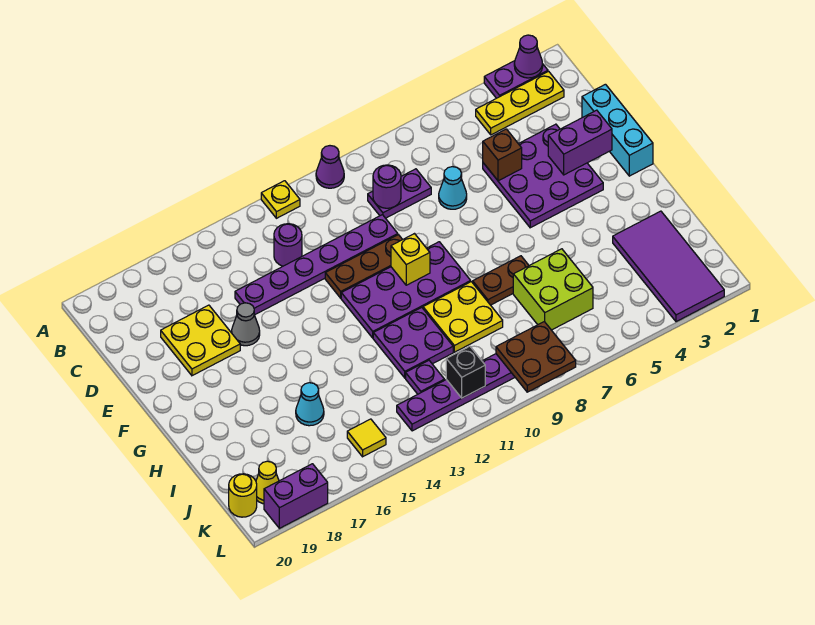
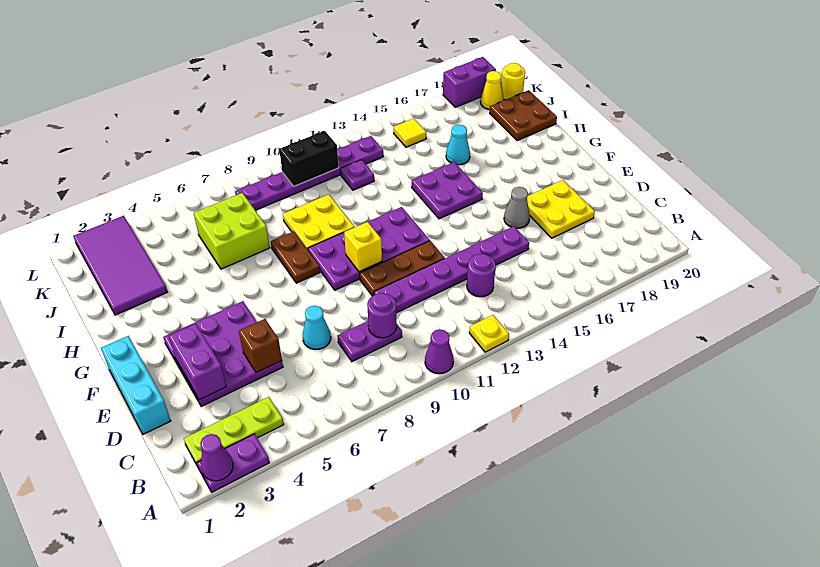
yellow 1x3 plate [476,71,564,135] -> lime 1x3 plate [184,397,284,466]
purple 1x2 brick [548,110,612,175] -> purple 1x2 brick turned to [169,323,226,400]
brown 1x2 plate [473,256,529,305] -> brown 1x2 plate turned to [271,231,320,283]
purple 2x2 plate [373,307,453,378] -> purple 2x2 plate moved to [412,162,483,219]
brown 2x2 plate [496,322,576,392] -> brown 2x2 plate moved to [490,90,557,141]
black 1x1 brick [446,346,485,398] -> black 1x2 brick [279,131,339,186]

